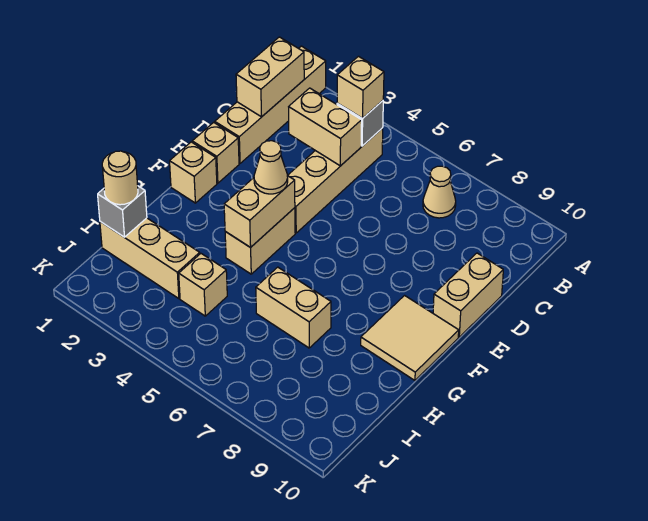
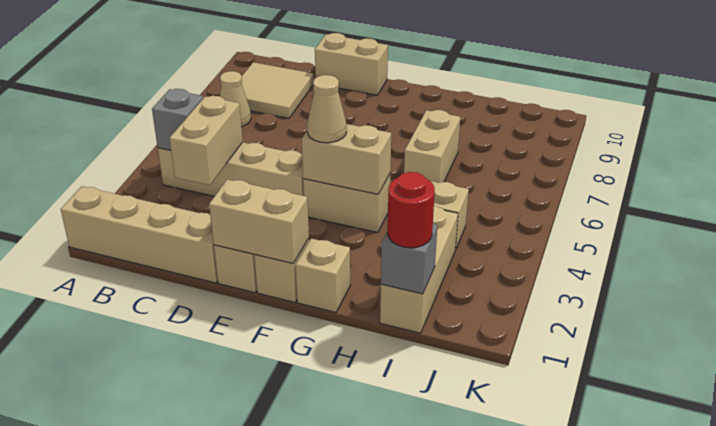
tan 1x2 brick [236,37,304,117] -> tan 1x2 brick moved to [209,179,309,263]
tan 1x1 brick [337,56,384,118] -> tan 1x1 brick moved to [295,238,350,312]
tan 2x2 tile [361,296,459,380] -> tan 2x2 tile moved to [242,62,314,118]
tan 1x1 round brick [102,151,138,205] -> red 1x1 round brick [387,172,435,248]

